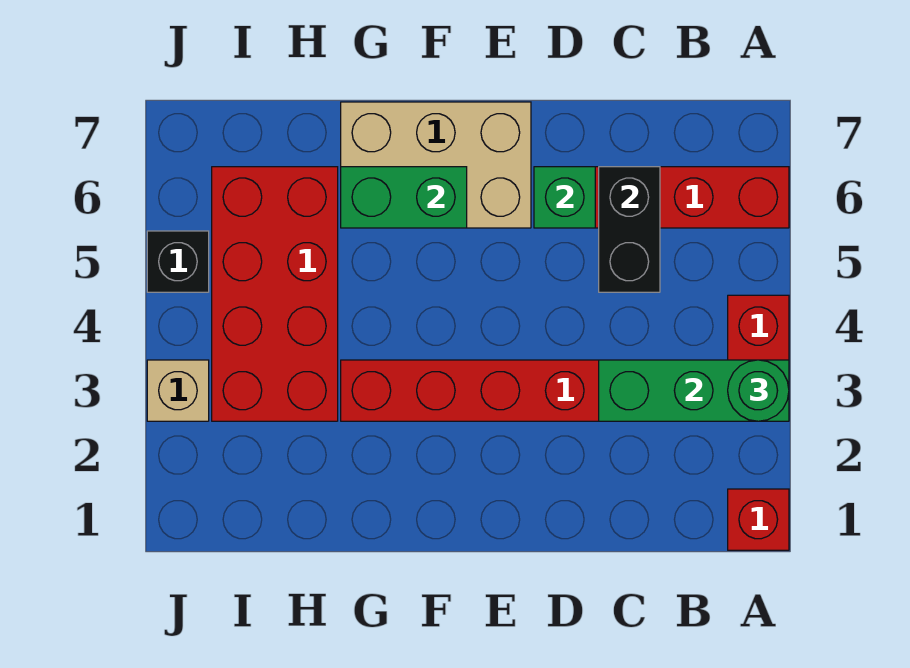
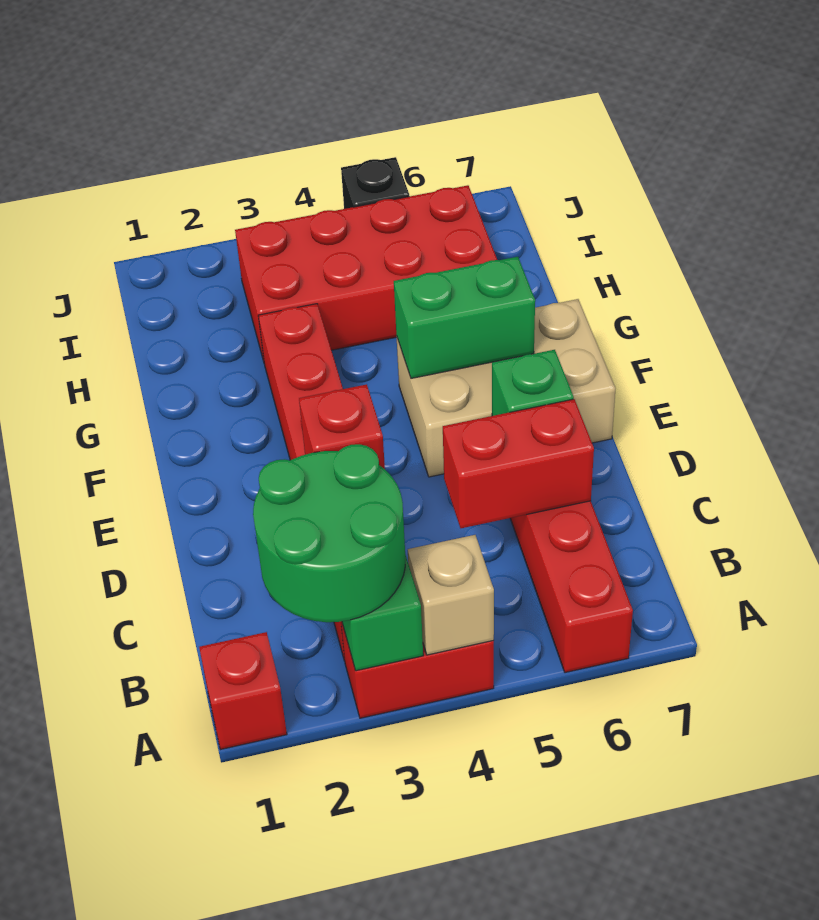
green 1x1 round brick [728,360,789,421] -> green 2x2 round brick [253,444,405,622]
none -> red 1x1 brick [299,384,385,469]
black 1x2 brick [599,167,660,292] -> red 1x2 brick [443,399,594,528]
tan 2x3 brick [341,102,531,228] -> tan 2x3 brick turned to [396,299,615,477]
green 1x2 brick [341,167,467,228] -> green 1x2 brick turned to [394,257,535,378]
tan 1x1 brick [147,360,209,421] -> tan 1x1 brick moved to [408,535,494,655]

